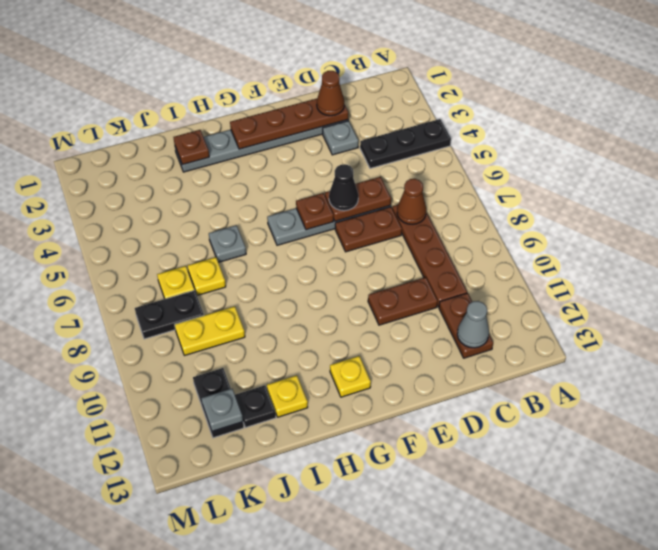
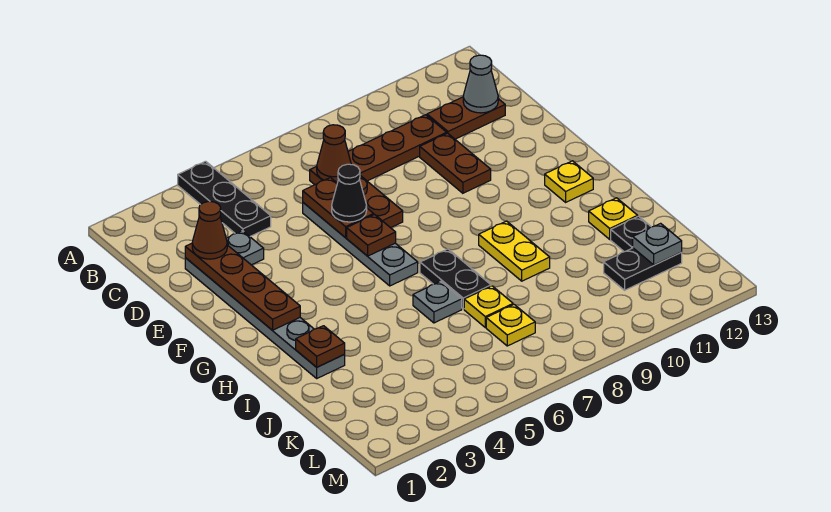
yellow 1x2 plate [175,306,245,356] -> yellow 1x2 plate moved to [479,221,550,281]
black 1x2 plate [135,290,204,339] -> black 1x2 plate moved to [420,249,491,309]

